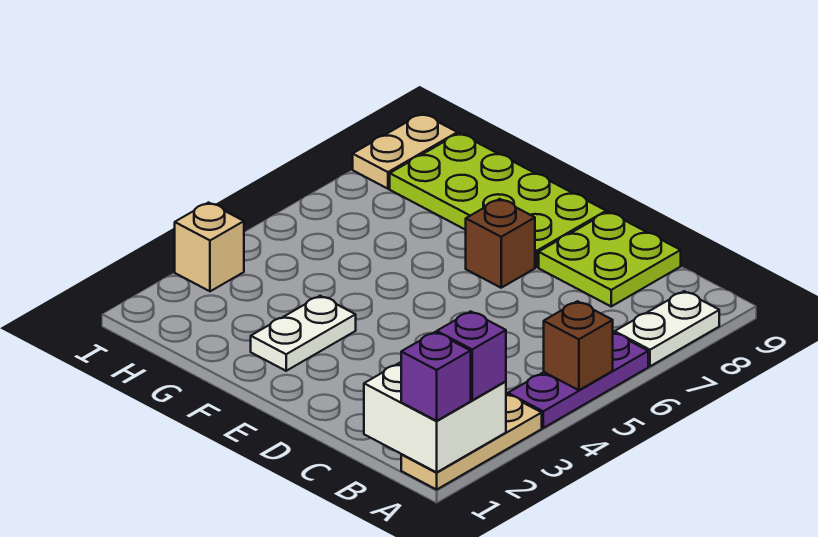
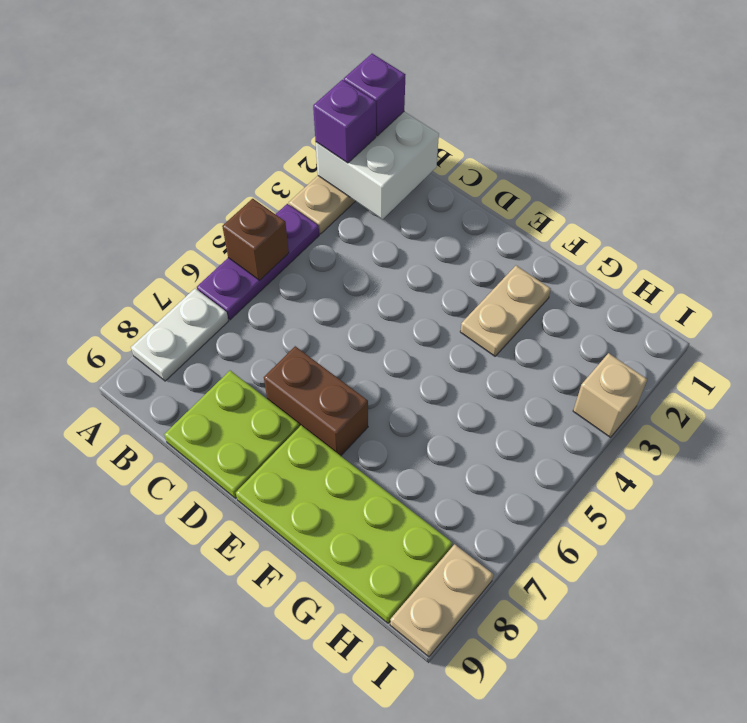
brown 1x1 brick [466,199,535,288] -> brown 1x2 brick [264,346,368,456]
white 1x2 plate [251,296,356,371] -> tan 1x2 plate [460,266,551,356]

